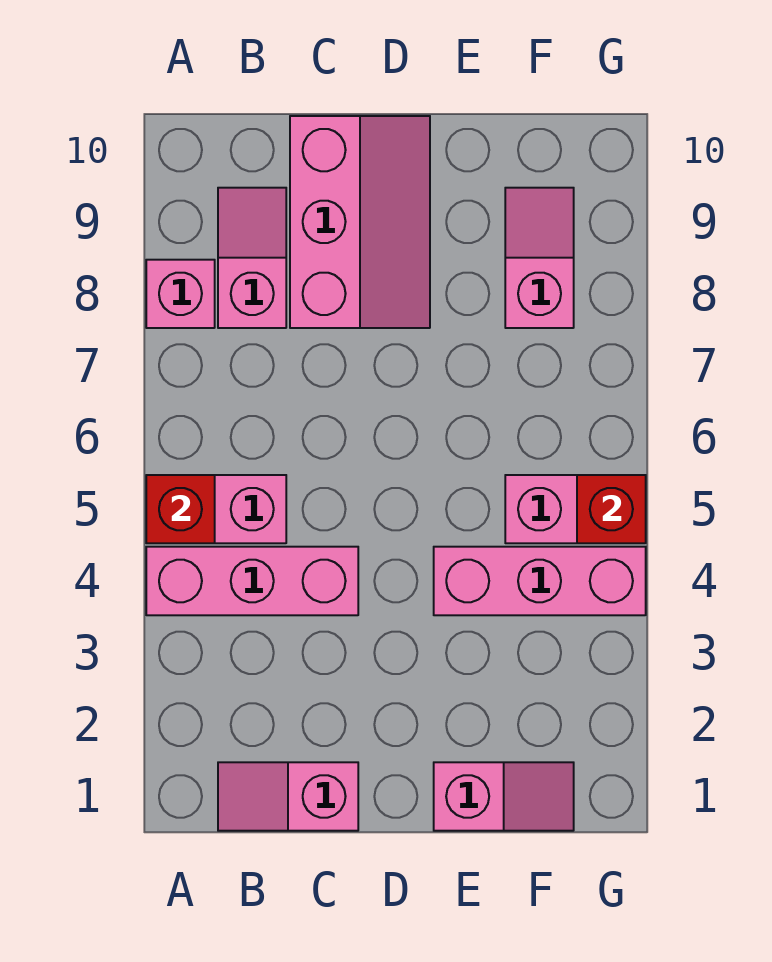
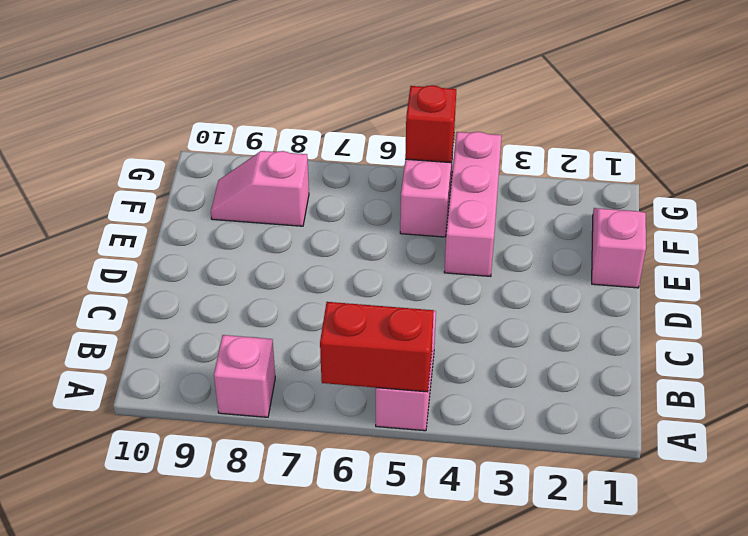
pink 1x3 brick [146,547,358,615] -> none
red 1x1 brick [146,475,215,543] -> red 1x2 brick [320,302,434,392]
pink 1x2 slope [218,762,358,831] -> none
pink 1x2 slope [218,188,286,328] -> none
pink 2x3 slope [290,116,430,328] -> none

